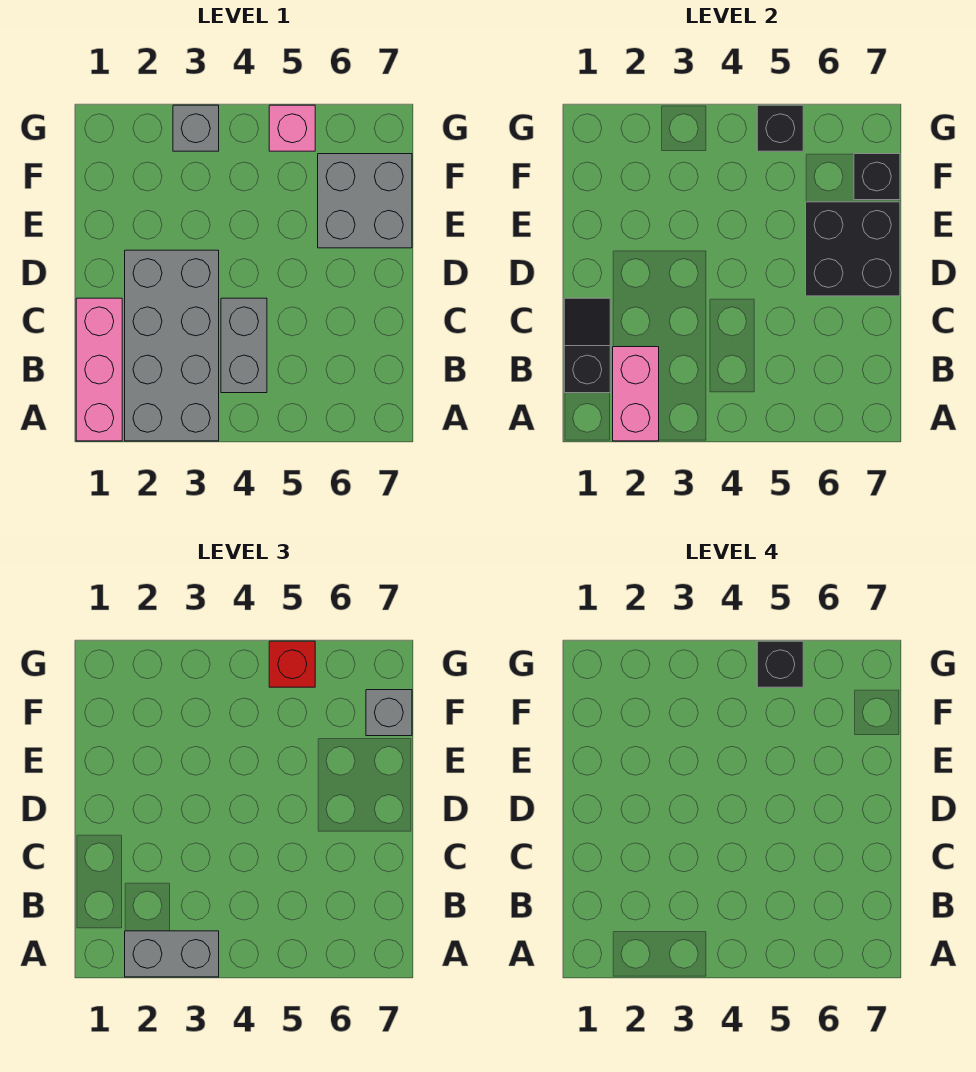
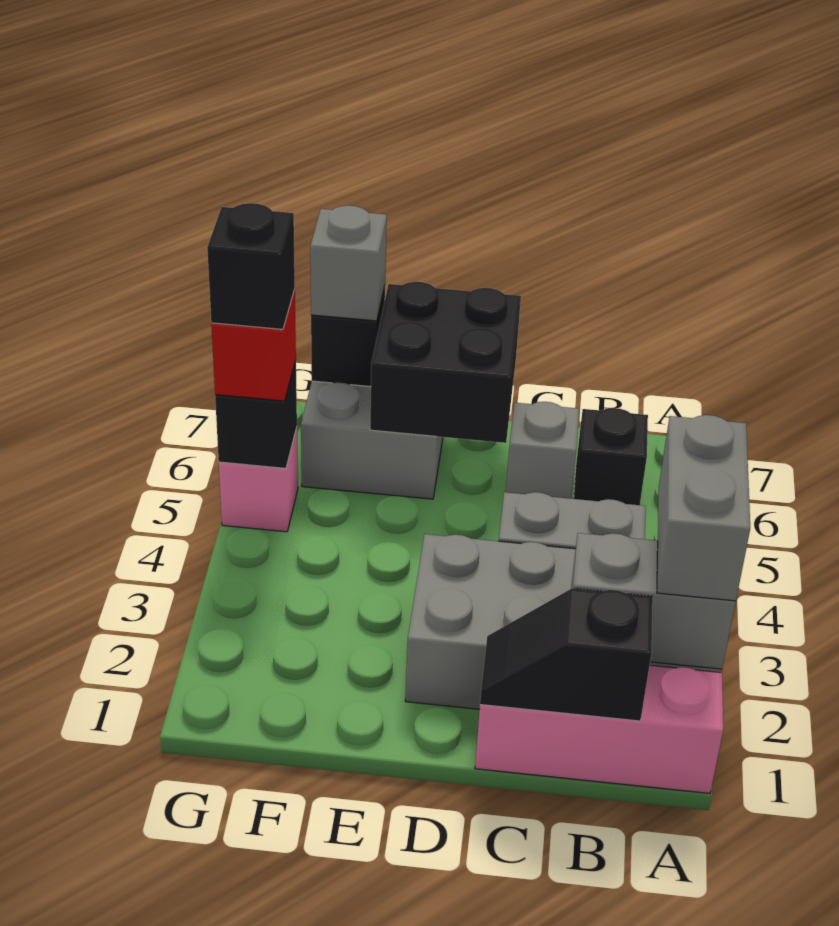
pink 1x2 brick [613,347,659,441] -> grey 1x2 brick [571,533,736,669]
none -> black 1x1 brick [574,408,648,505]
grey 1x1 brick [173,105,219,151] -> grey 1x1 brick moved to [506,402,579,499]

